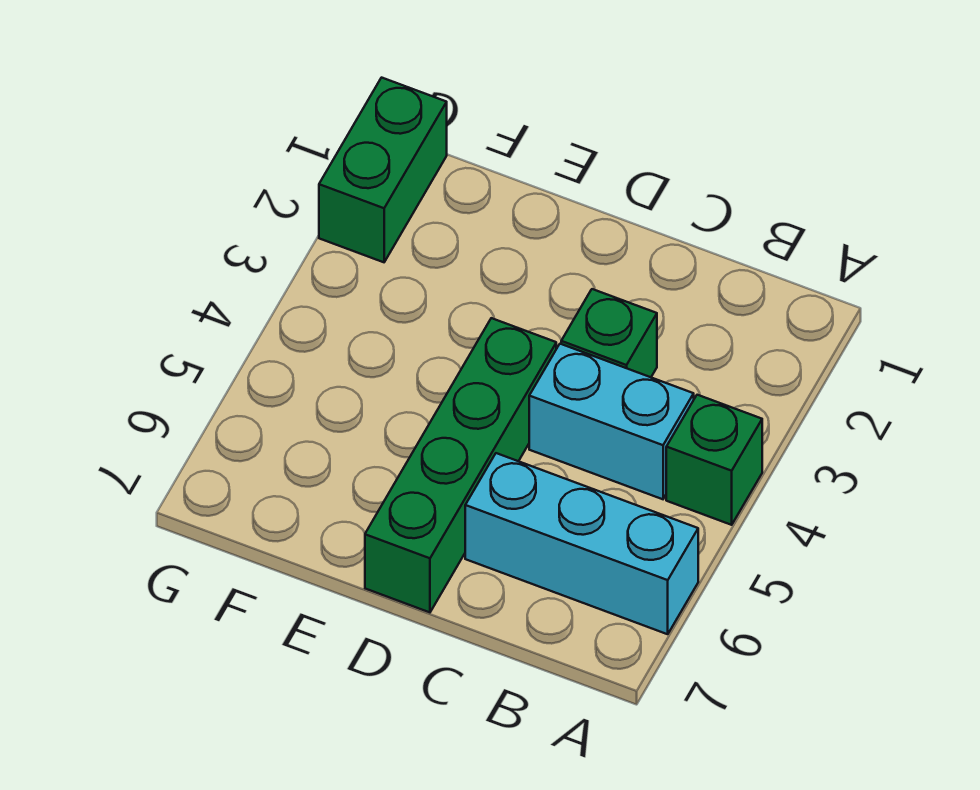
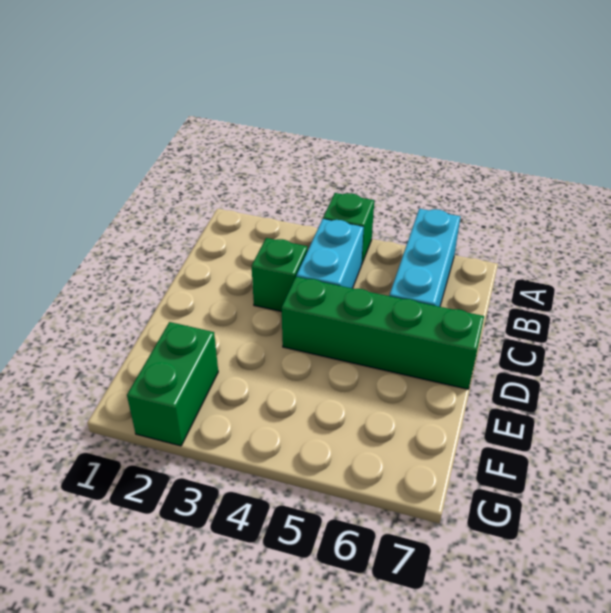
green 1x2 brick [319,78,447,262] -> green 1x2 brick turned to [127,322,218,446]

